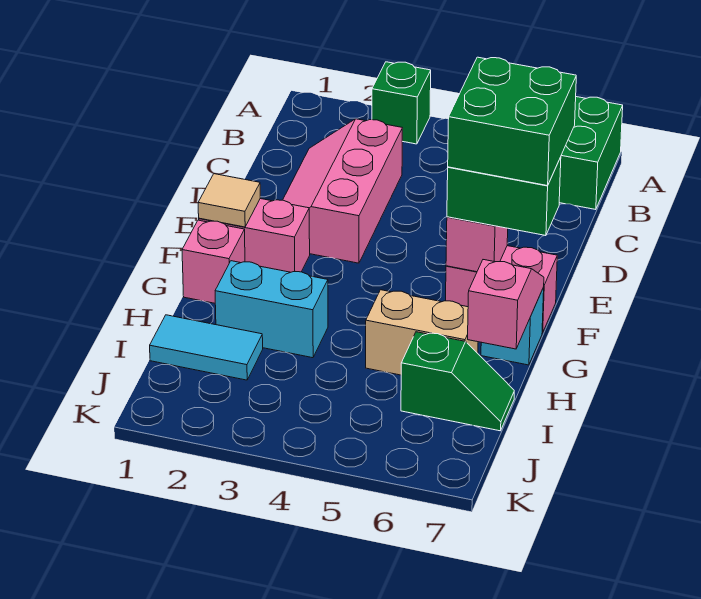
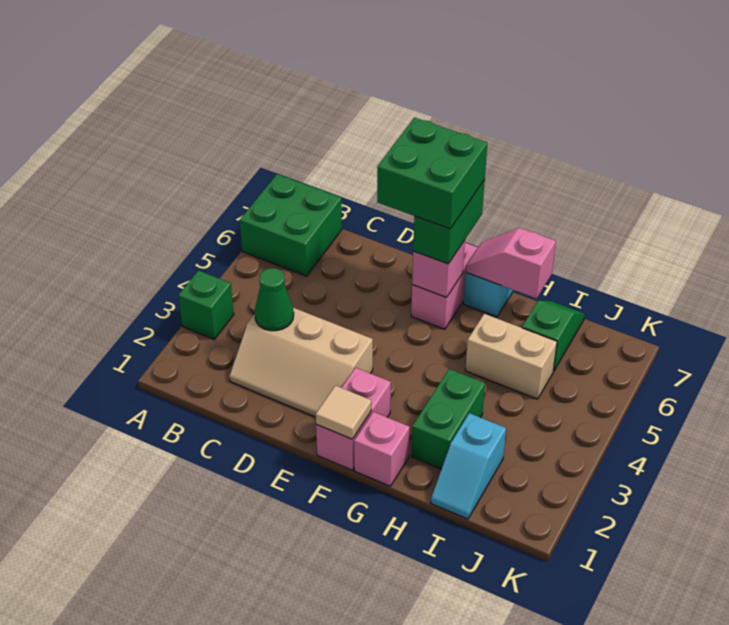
pink 2x3 slope [283,119,402,263] -> tan 2x3 slope [229,308,373,417]
none -> green 1x1 cone [255,268,294,331]
cyan 1x2 brick [215,261,328,358] -> green 1x2 brick [411,369,485,469]
tan 1x2 brick [366,290,478,375] -> tan 1x2 brick turned to [465,314,557,399]
cyan 1x2 tile [150,315,263,380] -> cyan 1x2 slope [431,413,506,519]

